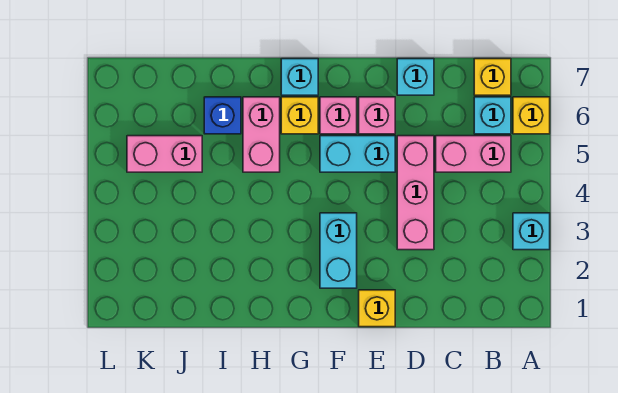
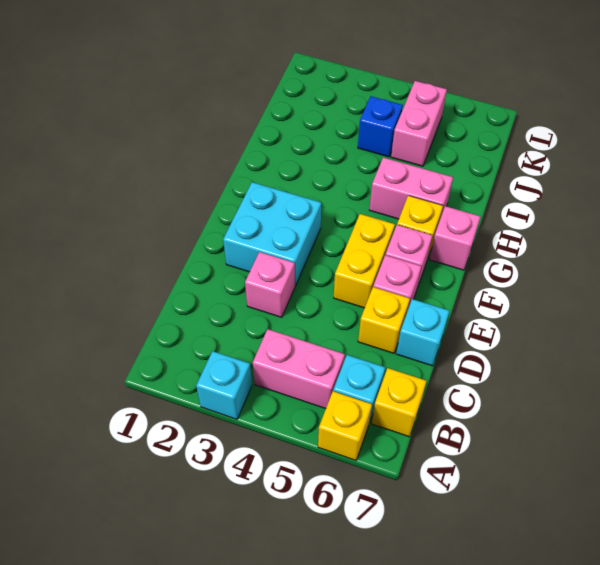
pink 1x2 brick [436,136,511,172] -> pink 1x2 brick turned to [253,329,345,409]
pink 1x3 brick [397,136,434,250] -> pink 1x1 brick [245,252,295,317]
yellow 1x1 brick [359,290,395,327] -> yellow 1x1 brick moved to [358,287,410,353]
cyan 1x2 brick [320,136,395,172] -> yellow 1x2 brick [334,214,395,308]
cyan 1x2 brick [320,213,357,288] -> cyan 2x2 brick [223,182,321,286]
cyan 1x1 brick [281,59,318,95] -> pink 1x1 brick [430,206,480,270]
blue 1x1 brick [204,97,241,134] -> blue 1x1 brick moved to [358,96,403,157]

